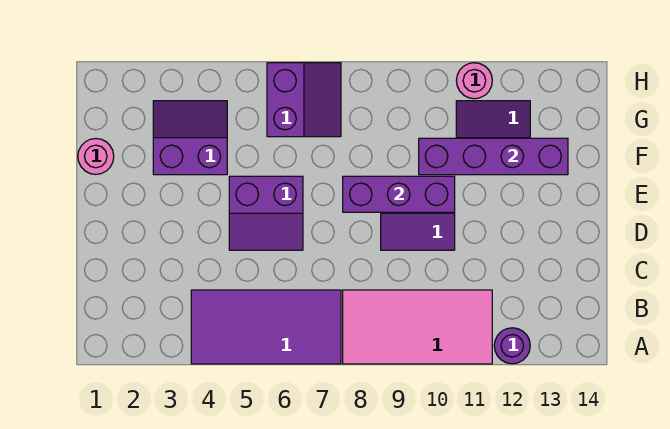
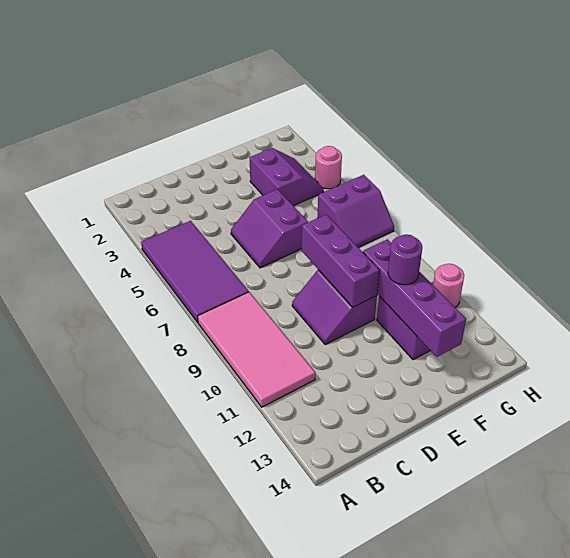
purple 1x1 round brick [494,328,530,364] -> purple 1x1 round brick moved to [388,234,422,285]
pink 1x1 round brick [78,139,114,174] -> pink 1x1 round brick moved to [315,146,342,189]

